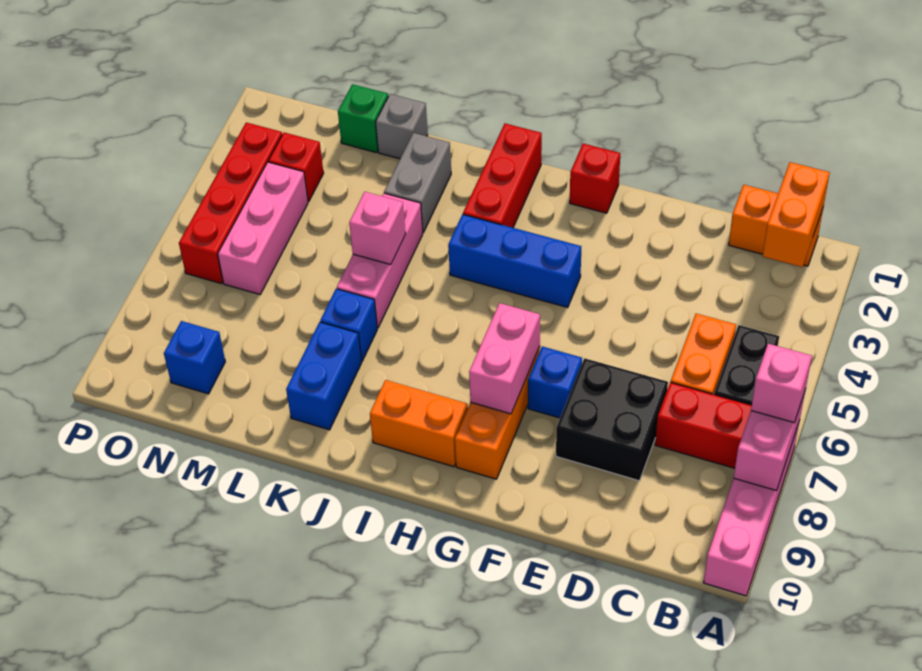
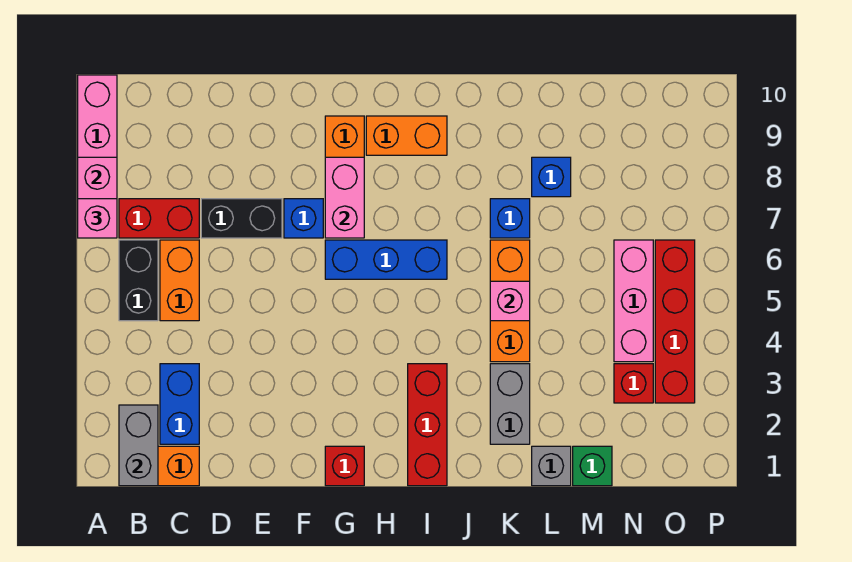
orange 1x2 brick [763,162,830,267] -> grey 1x2 brick [119,405,158,486]
black 2x2 brick [556,358,668,481] -> black 1x2 brick [201,199,282,238]
blue 1x3 brick [448,214,581,308] -> blue 1x3 brick moved to [325,240,447,279]
pink 1x3 brick [337,193,423,328] -> orange 1x3 brick [490,240,530,362]
blue 1x2 brick [286,322,362,430] -> blue 1x2 brick moved to [160,364,199,444]
blue 1x1 brick [164,321,225,394] -> blue 1x1 brick moved to [532,157,571,197]

